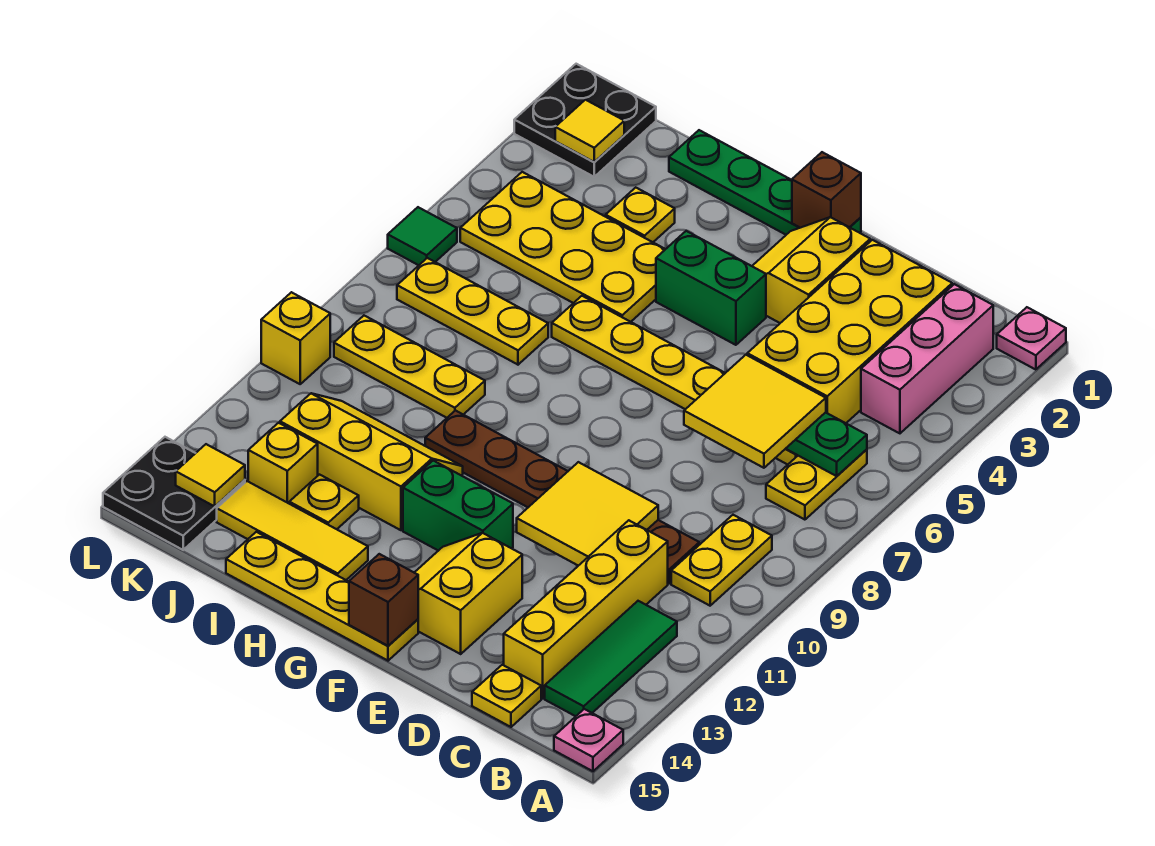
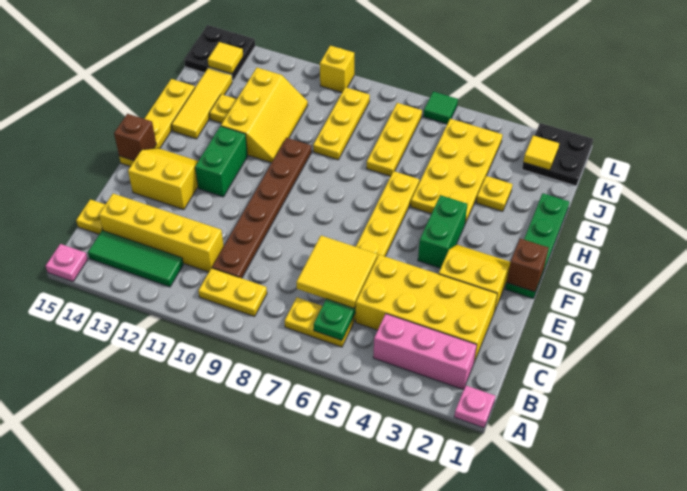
yellow 2x2 tile [517,462,658,566] -> none
yellow 1x1 brick [248,423,318,503] -> none

